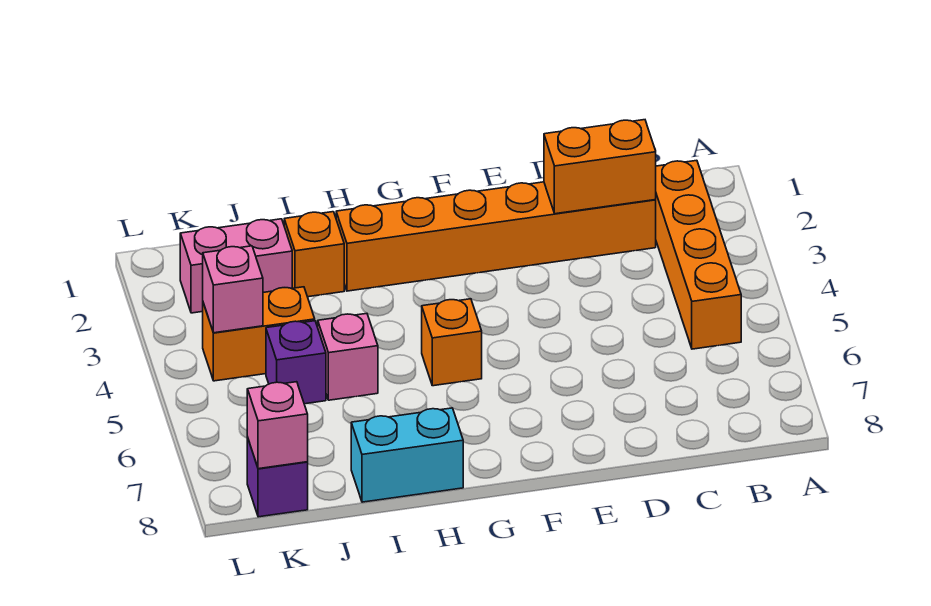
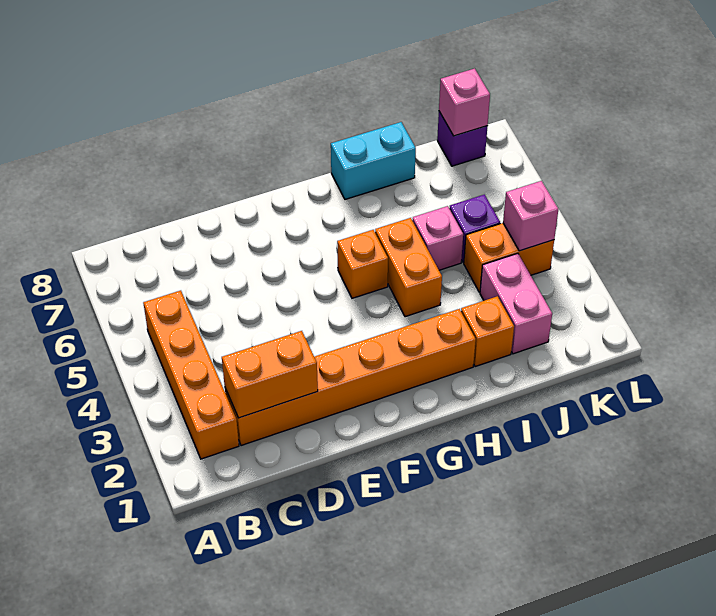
none -> orange 1x2 brick [375,218,442,317]
pink 1x2 brick [180,219,292,313] -> pink 1x2 brick turned to [480,253,552,354]

